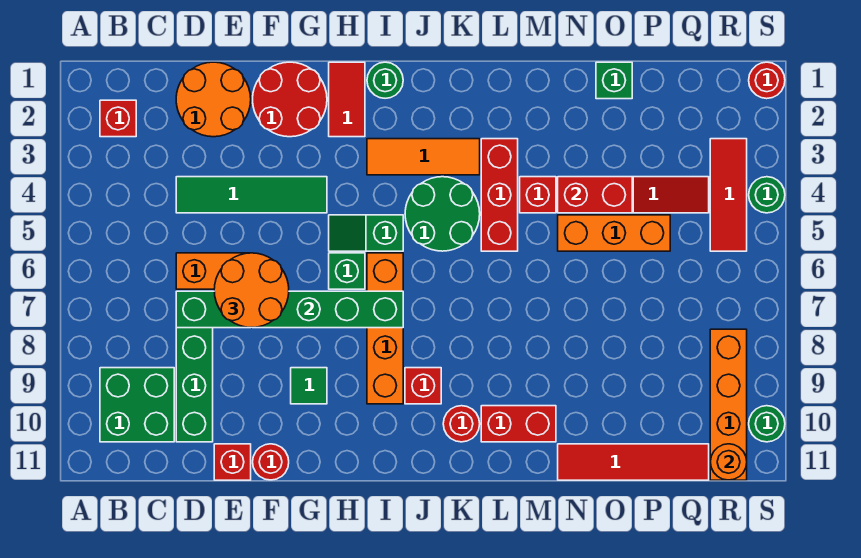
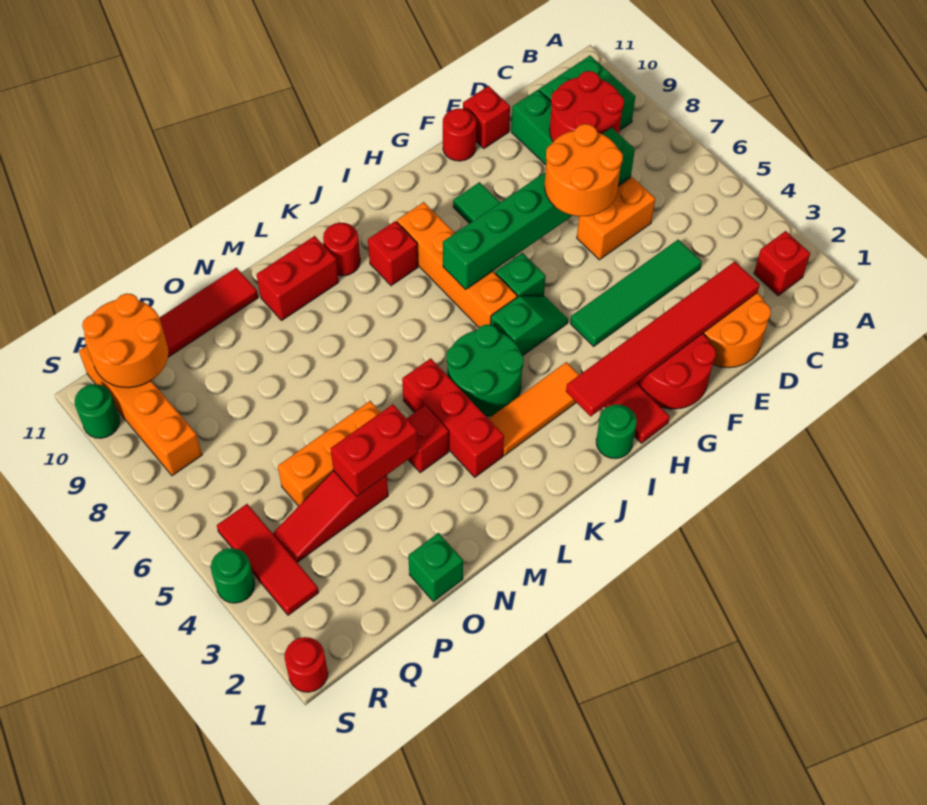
none -> red 2x2 round brick [550,71,624,142]
none -> red 1x6 tile [566,262,760,416]
orange 1x1 round brick [710,444,747,480] -> orange 2x2 round brick [82,293,168,388]

